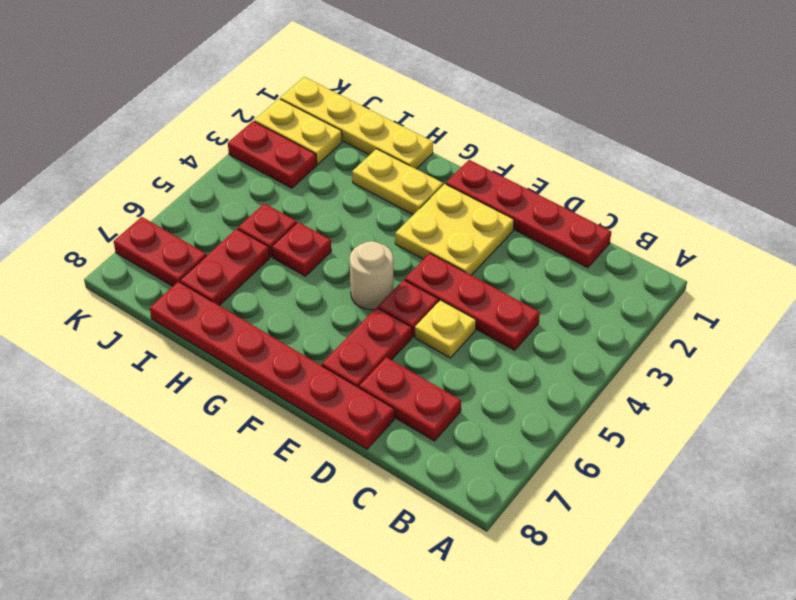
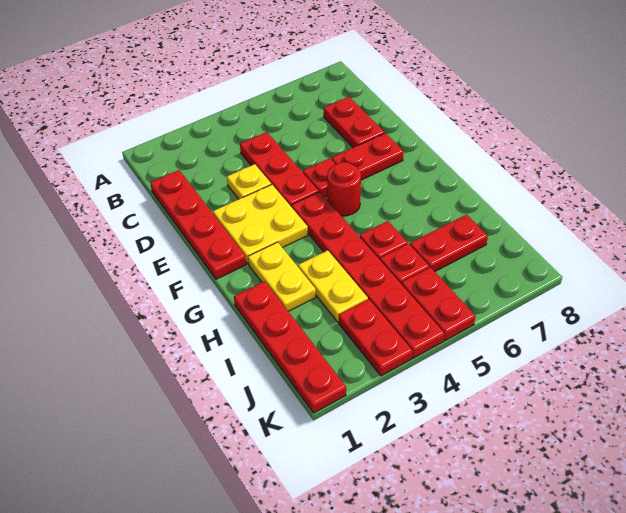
yellow 1x1 plate [415,300,476,358] -> yellow 1x1 plate moved to [227,164,271,199]
red 1x6 plate [150,282,394,449] -> red 1x6 plate moved to [291,192,445,358]
tan 1x1 round brick [350,241,393,310] -> red 1x1 round brick [327,162,361,216]
yellow 1x4 plate [280,77,433,169] -> red 1x4 plate [234,281,346,413]
yellow 1x2 plate [254,99,342,164] -> yellow 1x2 plate moved to [298,250,368,322]
red 1x2 plate [114,217,206,286] -> red 1x2 plate moved to [402,267,476,341]

